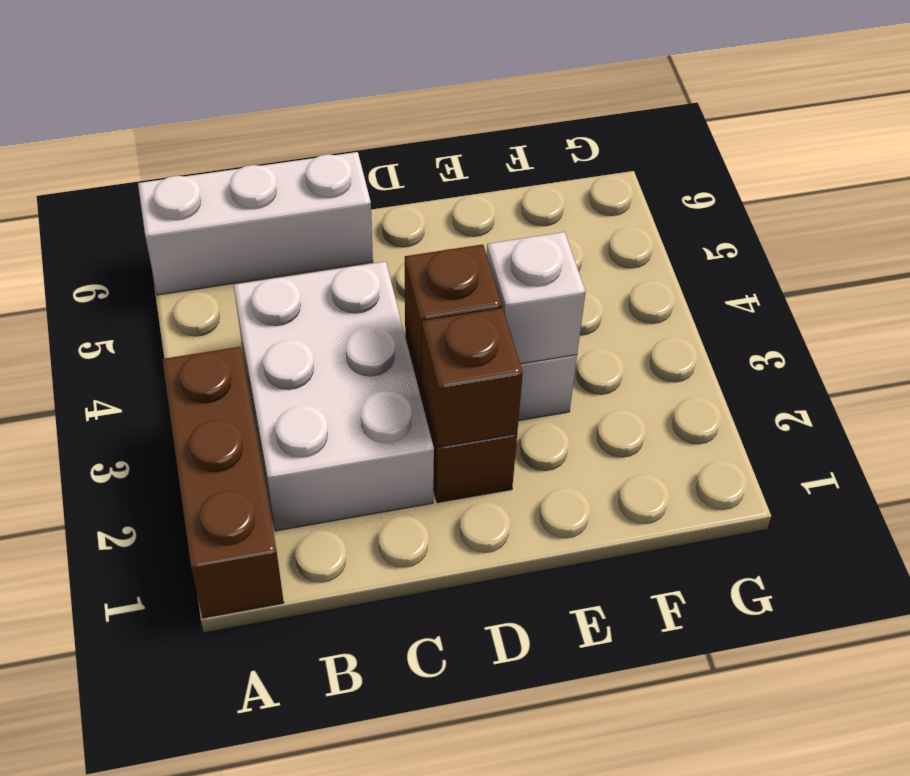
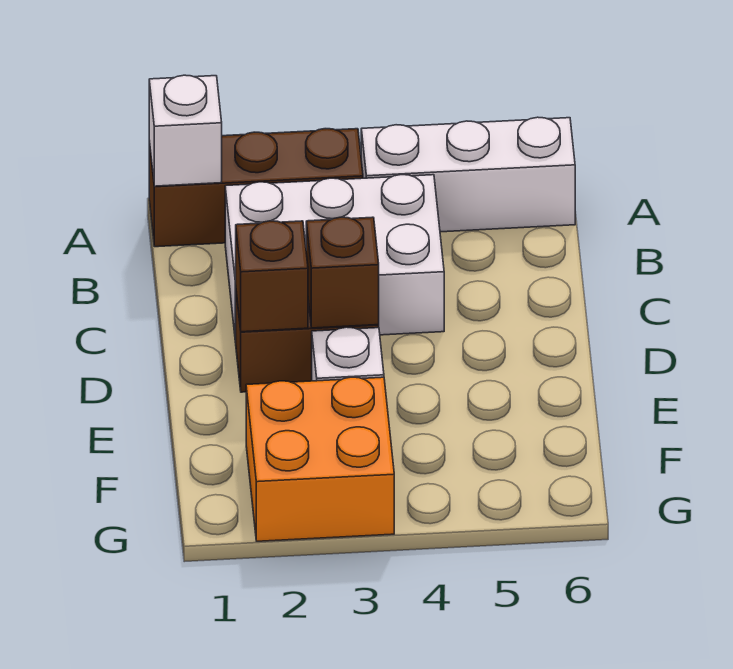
white 1x3 brick [138,152,373,295] -> white 1x3 brick turned to [361,117,575,232]
white 1x1 brick [487,232,586,364] -> white 1x1 brick moved to [149,75,222,186]
none -> orange 2x2 brick [246,377,394,541]

